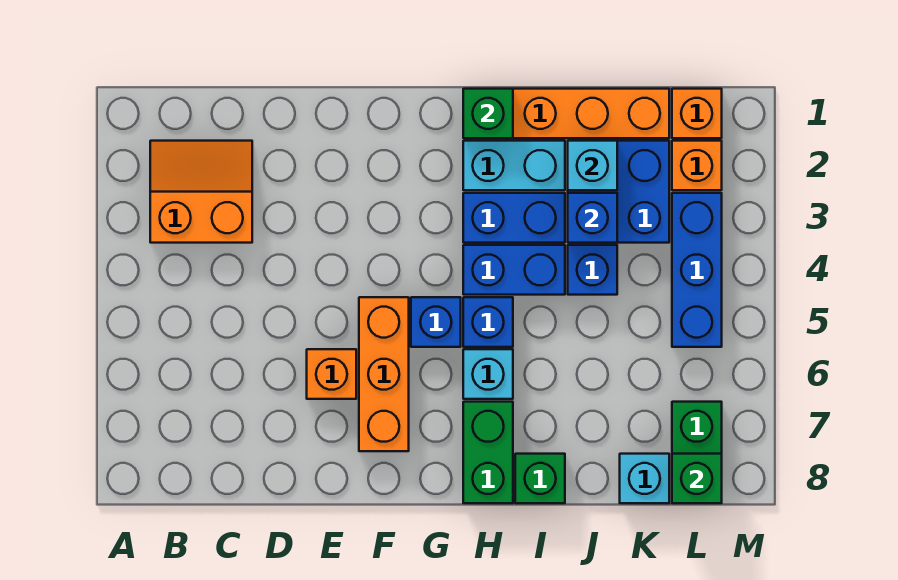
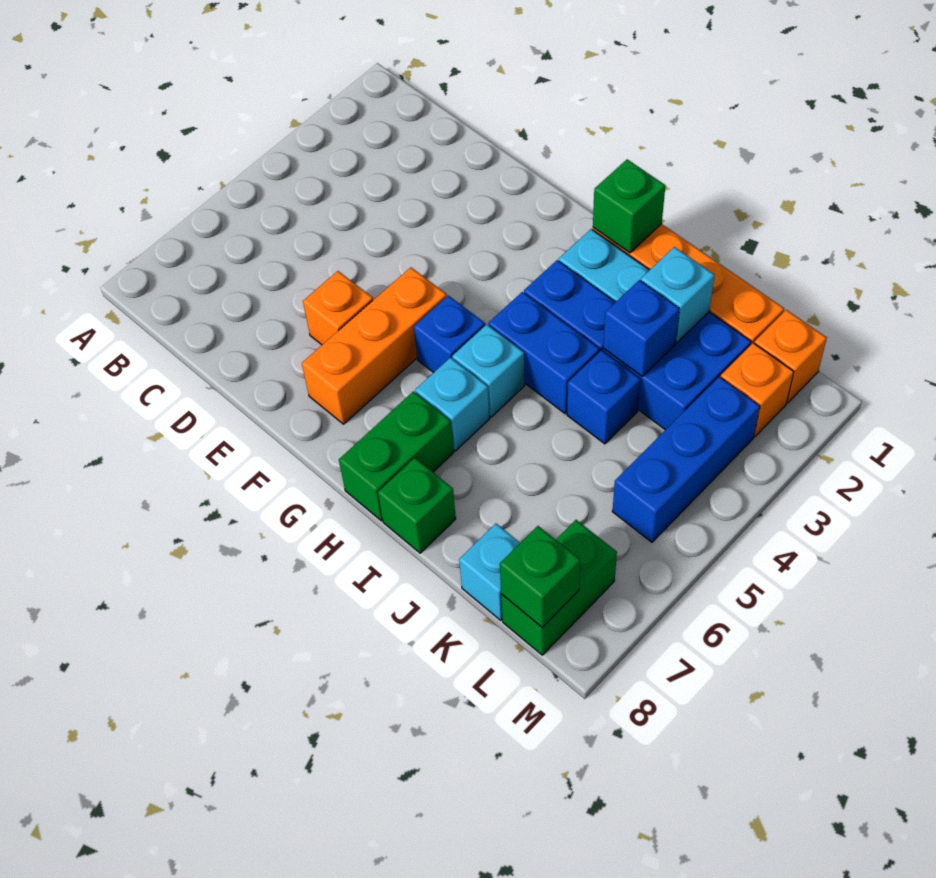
orange 2x2 slope [150,141,252,243] -> none
blue 1x1 brick [463,297,513,347] -> cyan 1x1 brick [452,324,525,417]

